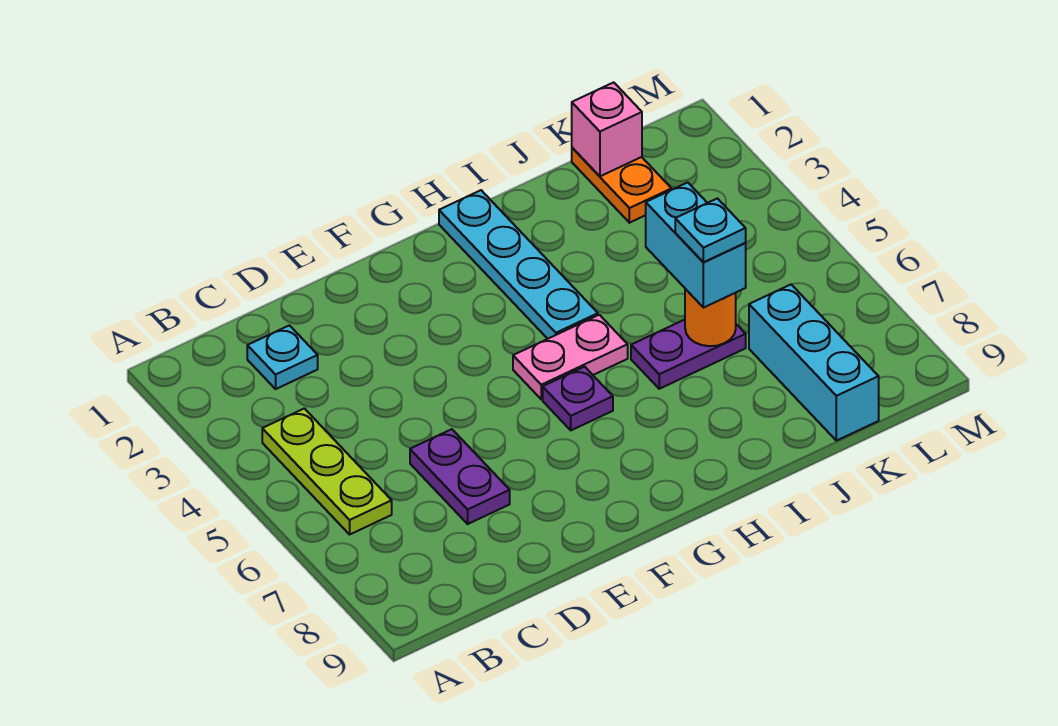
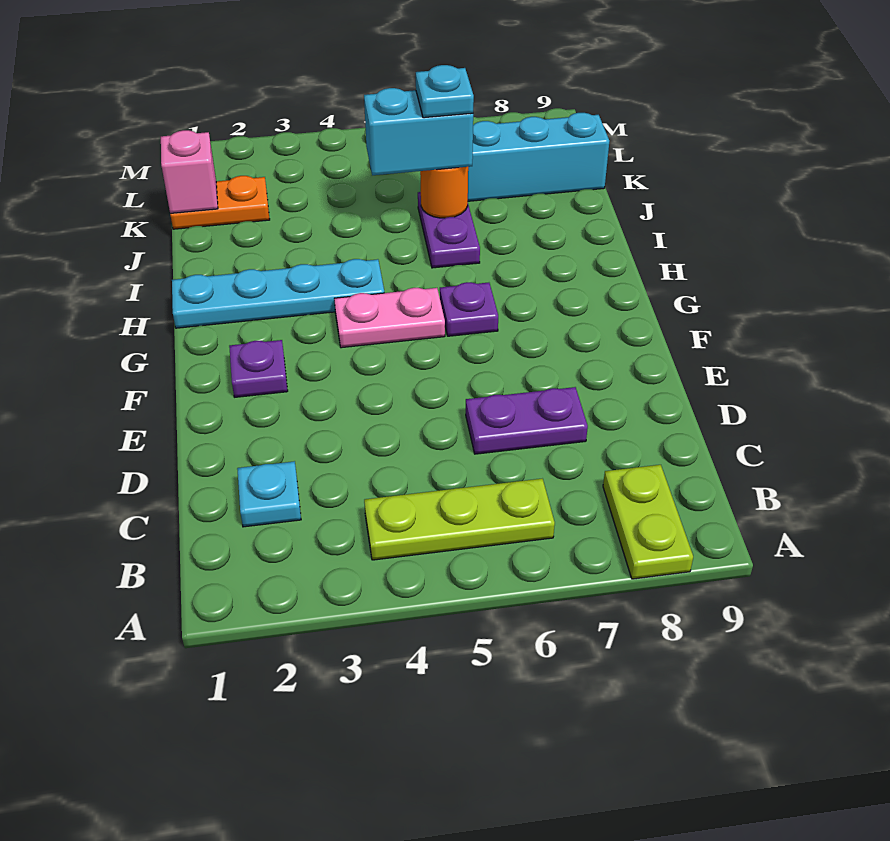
none -> lime 1x2 plate [603,465,693,579]
none -> purple 1x1 plate [229,340,288,397]
pink 1x2 plate [513,315,628,399] -> pink 1x2 plate turned to [334,288,445,348]

